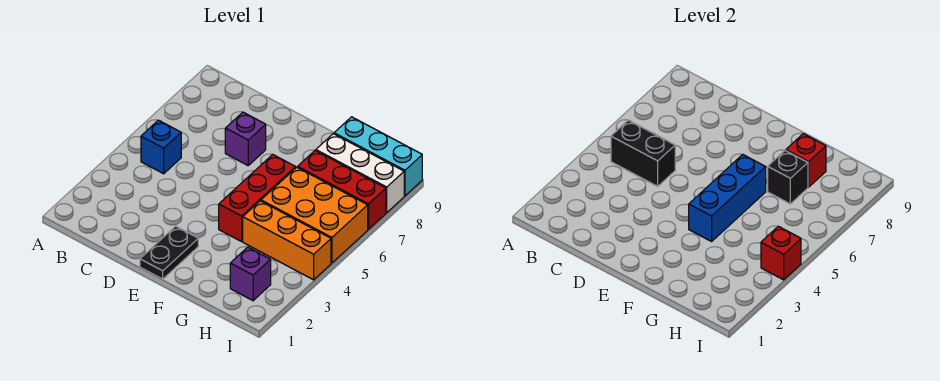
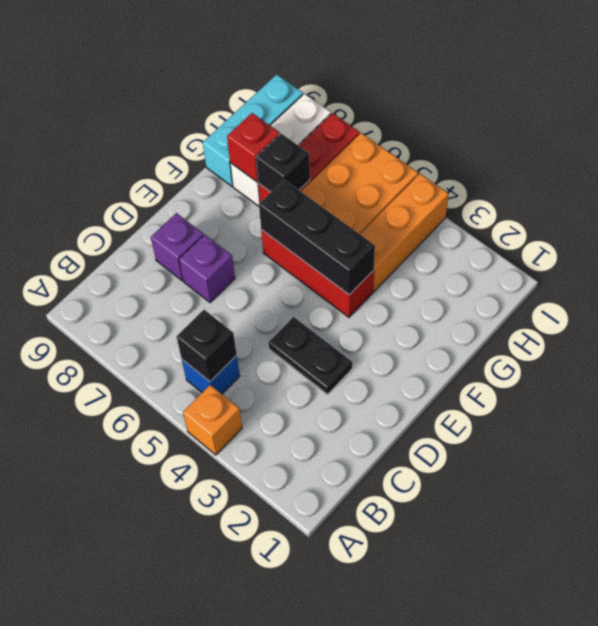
none -> orange 1x1 brick [183,385,242,455]
black 1x2 brick [611,120,675,186] -> black 1x1 brick [177,310,237,381]
black 1x2 plate [140,226,198,279] -> black 1x2 plate moved to [269,317,352,394]
blue 1x3 brick [689,155,766,241] -> black 1x3 brick [259,180,375,295]
purple 1x1 brick [230,247,271,301] -> purple 1x1 brick moved to [151,213,204,281]
red 1x1 brick [761,226,801,280] -> none

